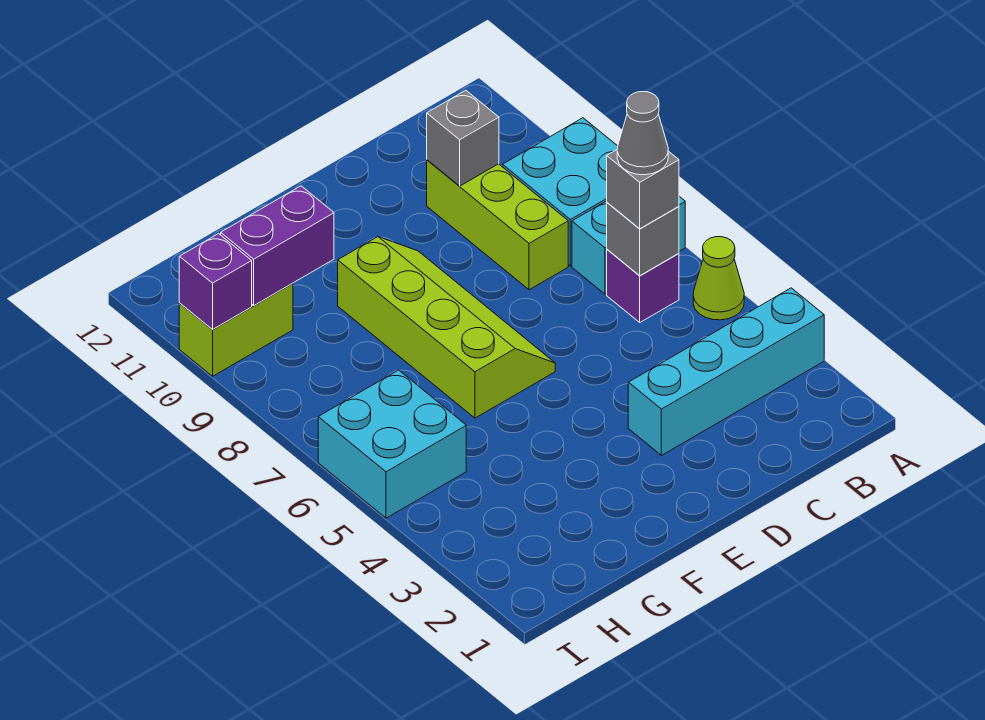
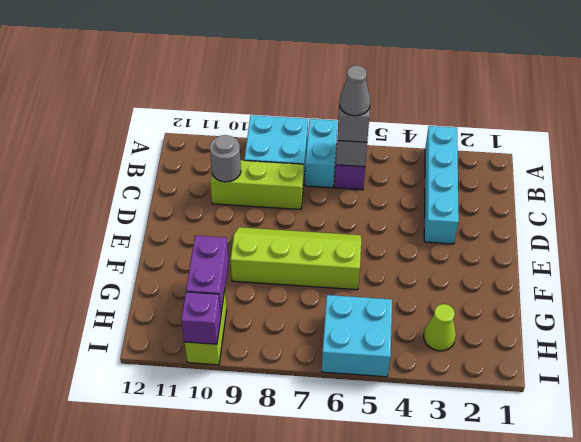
lime 1x1 cone [693,237,744,320] -> lime 1x1 cone moved to [424,304,456,351]
grey 1x1 brick [427,90,499,186] -> grey 1x1 round brick [210,135,241,182]

